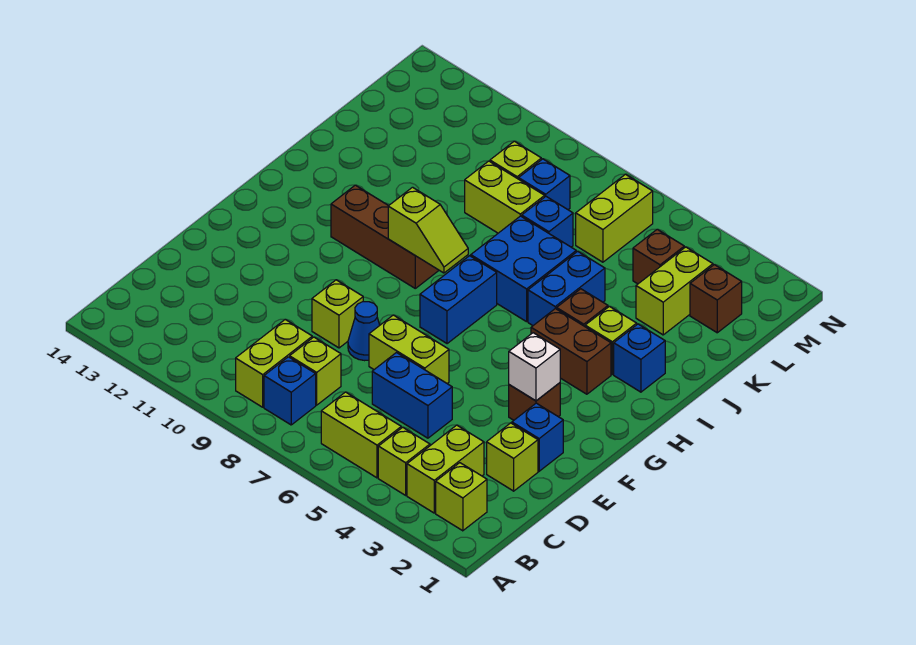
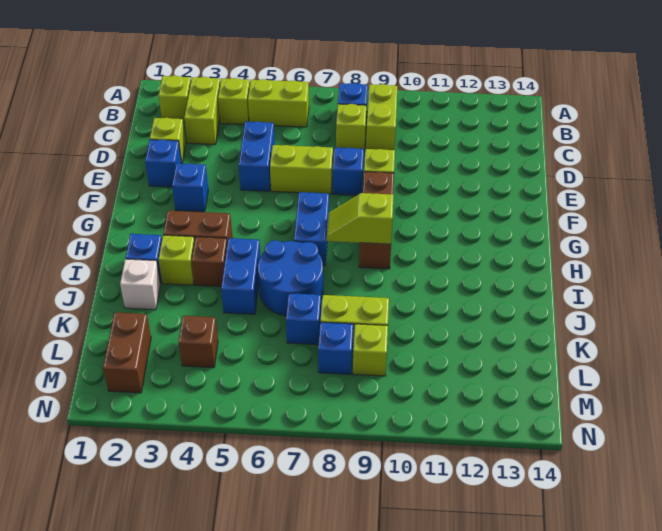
blue 1x2 brick [372,353,452,438] -> blue 1x2 brick turned to [239,121,275,191]
blue 1x1 cone [348,302,380,361] -> blue 1x1 brick [333,148,364,195]
brown 1x1 brick [509,383,560,420] -> blue 1x1 brick [172,163,208,212]
white 1x1 brick [509,333,560,401] -> white 1x1 brick moved to [120,259,161,310]
brown 1x3 brick [331,185,439,288] -> brown 1x3 brick turned to [359,172,394,269]
blue 2x2 brick [471,216,576,322] -> blue 2x2 round brick [258,240,323,316]
lime 1x2 brick [636,247,713,335] -> none
brown 1x1 brick [690,265,742,333] -> brown 1x2 brick [103,312,151,393]
lime 1x2 brick [576,174,653,262] -> none

